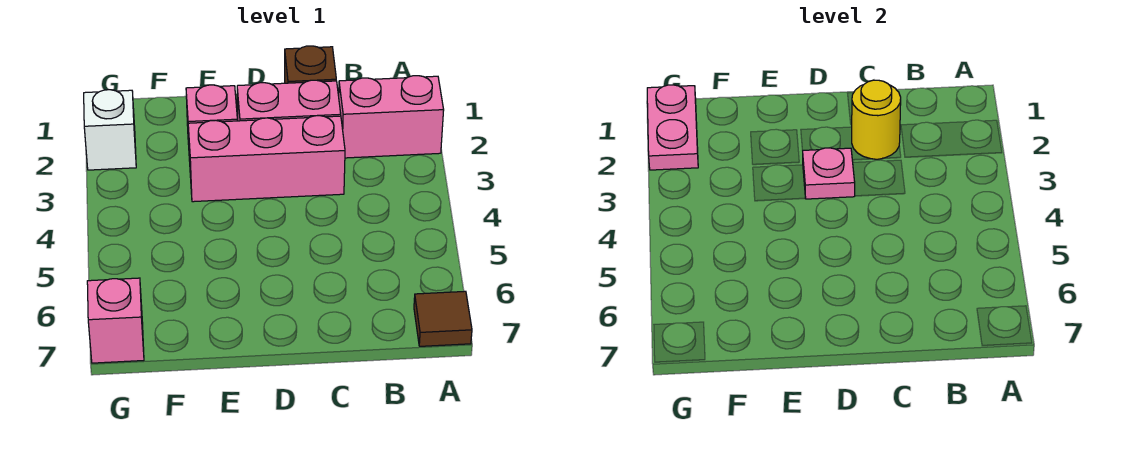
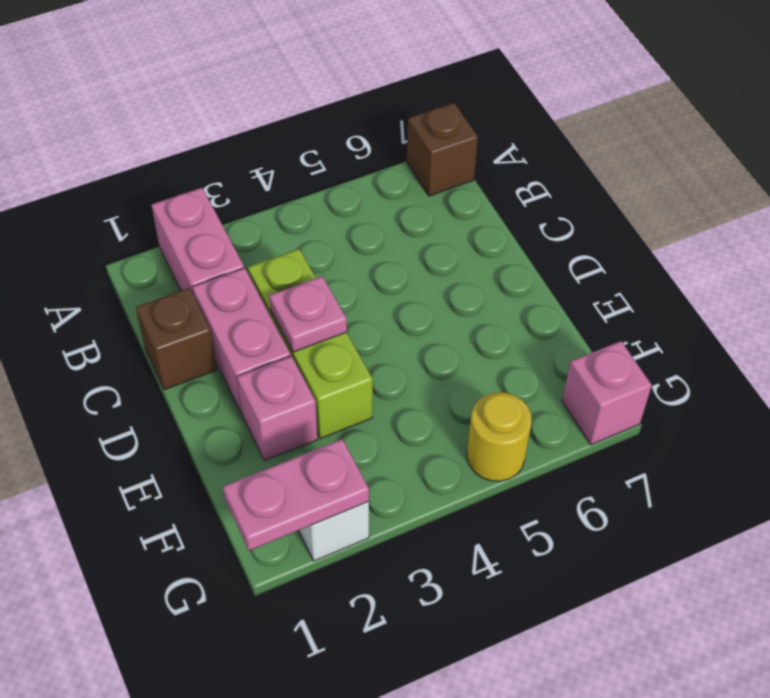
brown 1x1 tile [414,291,472,346] -> brown 1x1 brick [407,103,478,196]
yellow 1x1 round brick [851,80,901,159] -> yellow 1x1 round brick moved to [467,392,532,481]
pink 1x3 brick [188,116,345,202] -> lime 1x3 brick [248,249,373,439]

